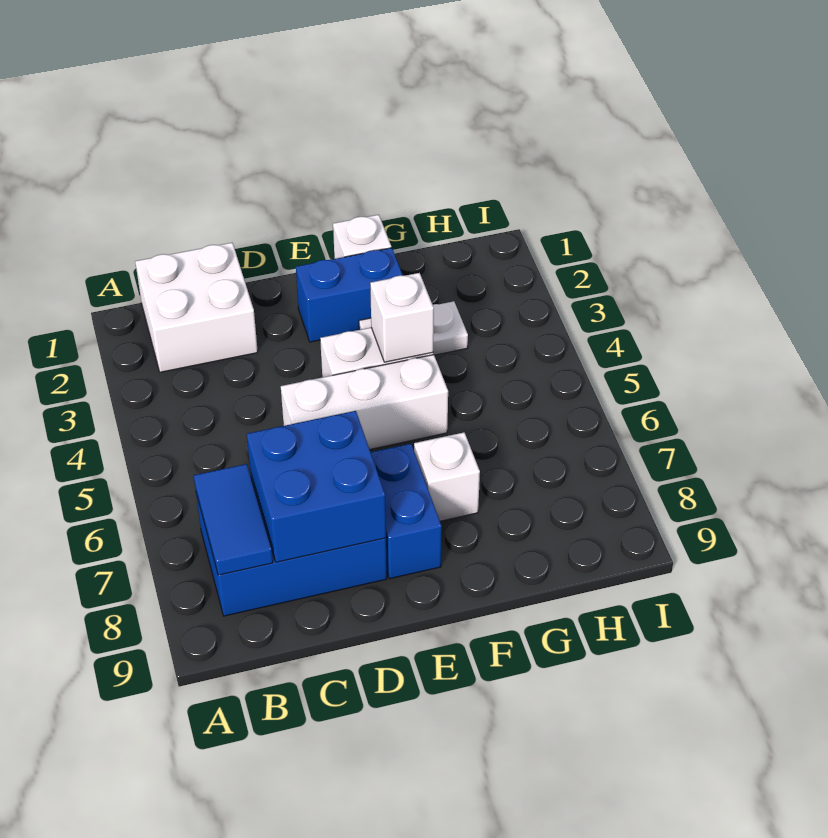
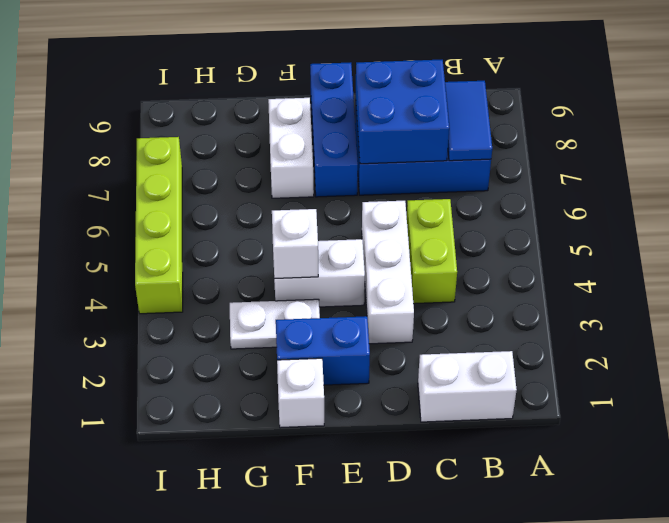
white 2x2 brick [135,243,258,372] -> white 1x2 brick [418,351,517,422]
none -> lime 1x2 brick [407,199,457,304]
white 1x3 brick [281,355,448,449] -> white 1x3 brick turned to [362,201,414,344]
blue 1x2 brick [371,444,442,579] -> blue 1x3 brick [310,63,358,197]
white 1x1 brick [414,432,480,521] -> white 1x2 brick [268,98,314,198]
none -> lime 1x4 brick [135,137,183,314]

